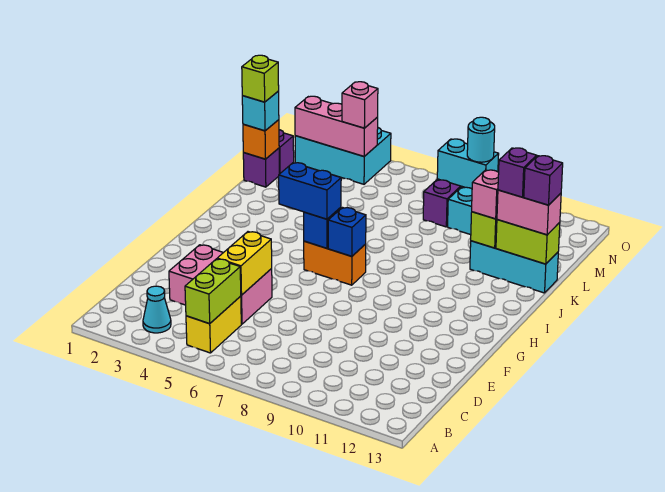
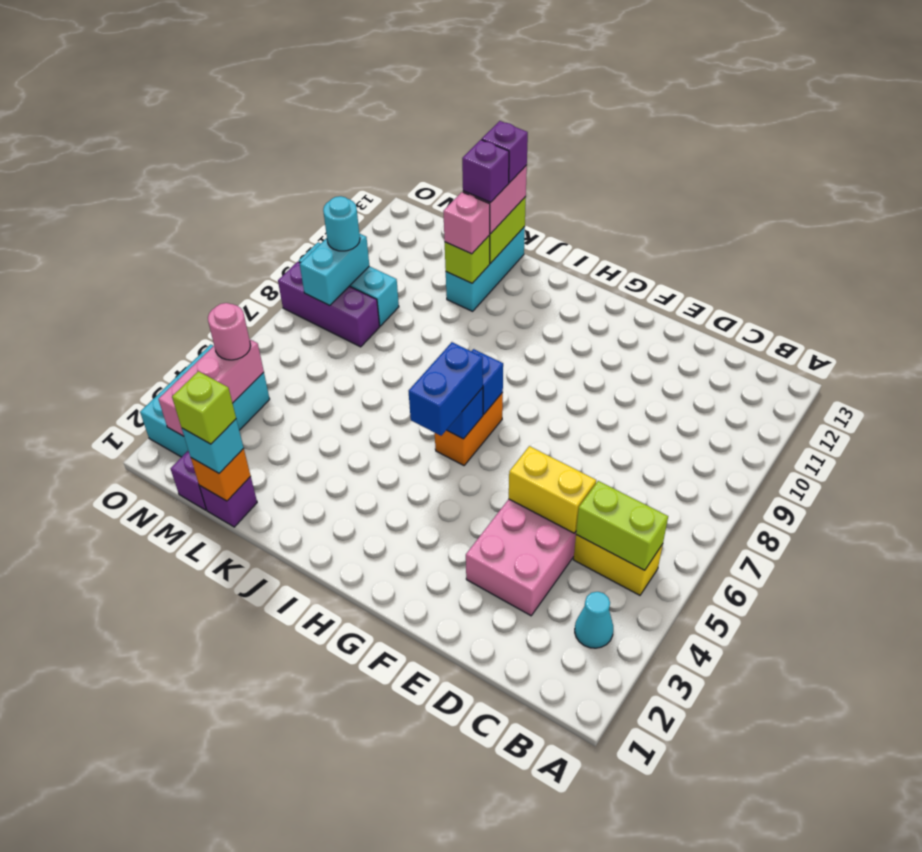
pink 1x1 brick [342,82,378,128] -> pink 1x1 round brick [208,303,250,360]

